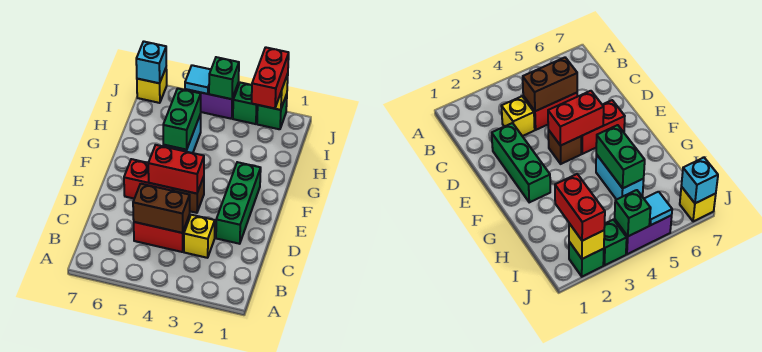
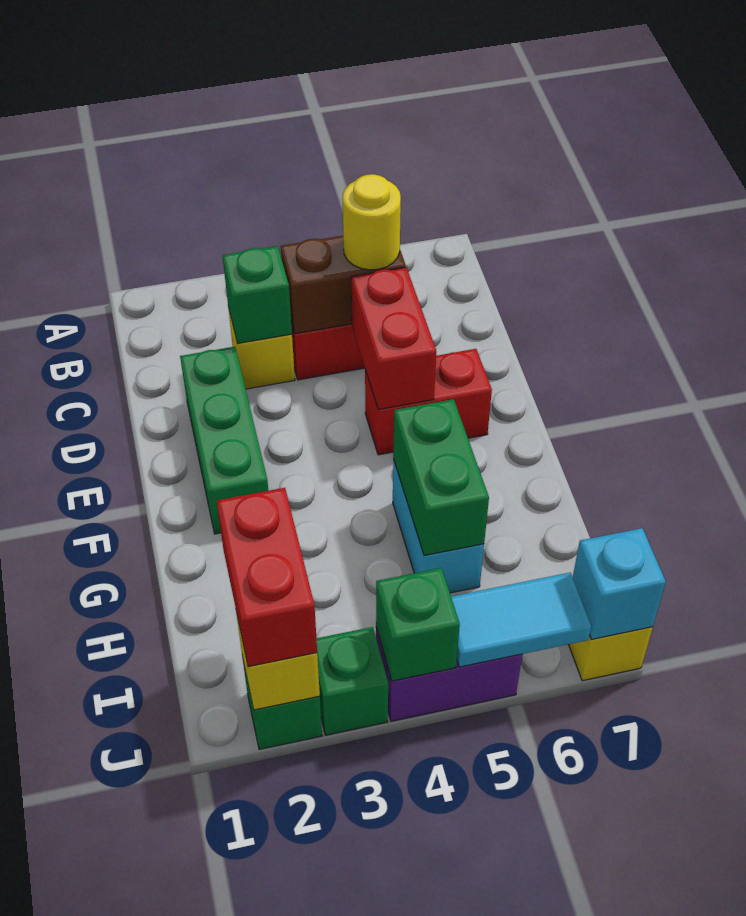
none -> green 1x1 brick [223,246,292,344]
none -> yellow 1x1 round brick [343,174,401,270]
brown 1x1 brick [174,177,204,213] -> none
red 1x2 brick [148,145,204,194] -> red 1x2 brick turned to [351,267,436,409]
cyan 1x1 tile [185,65,211,94] -> cyan 1x2 tile [451,573,591,667]

